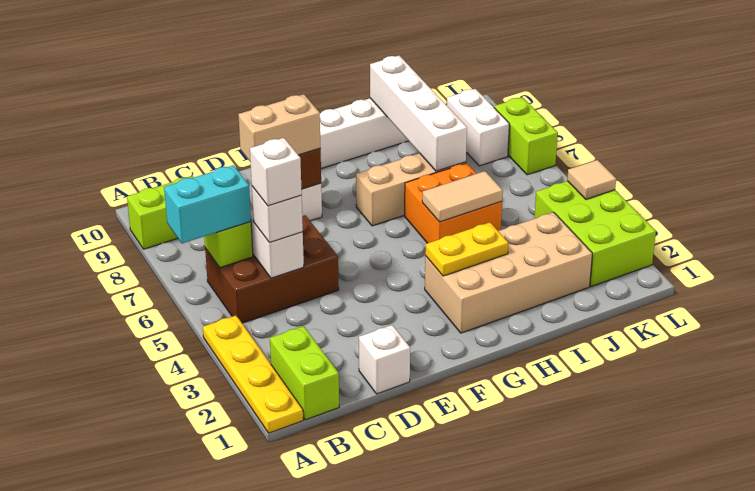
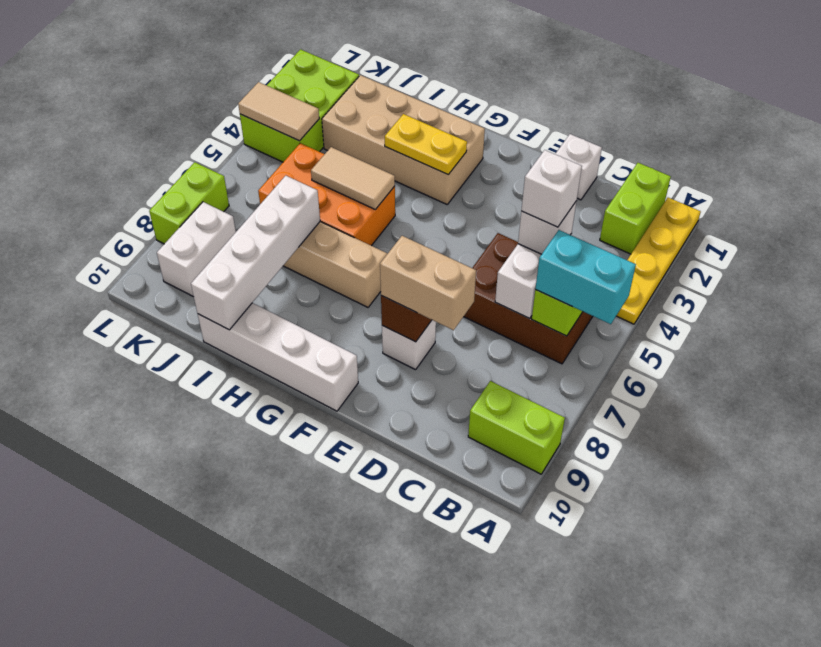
orange 2x2 brick [405,163,502,243] -> orange 2x3 brick [258,143,395,246]
tan 1x1 tile [567,160,616,199] -> tan 1x2 tile [238,82,319,141]

